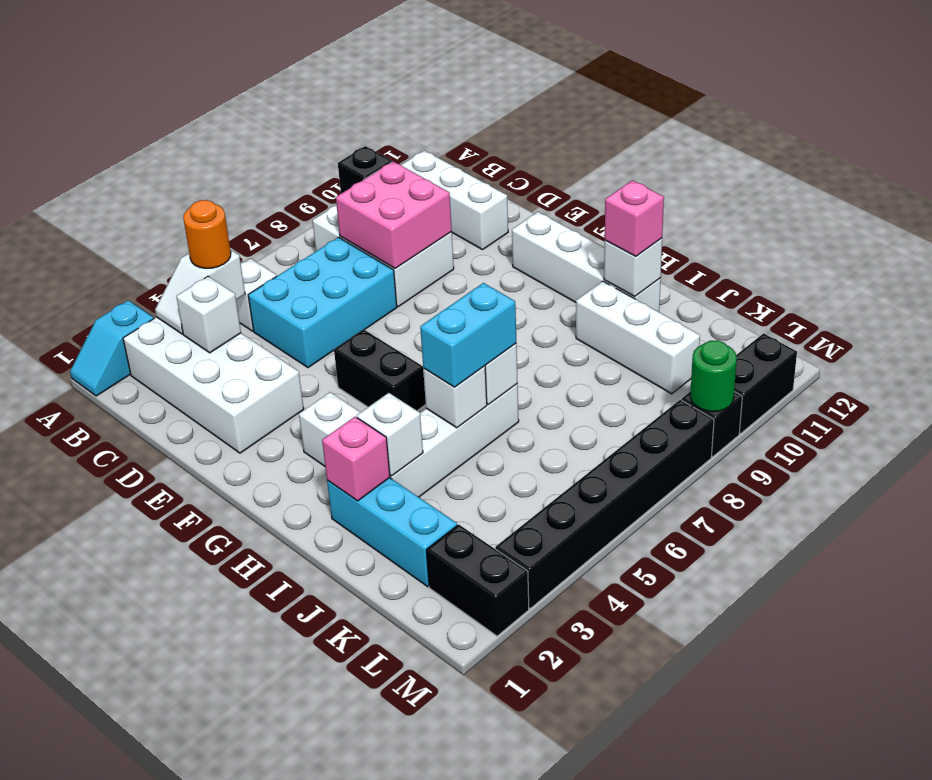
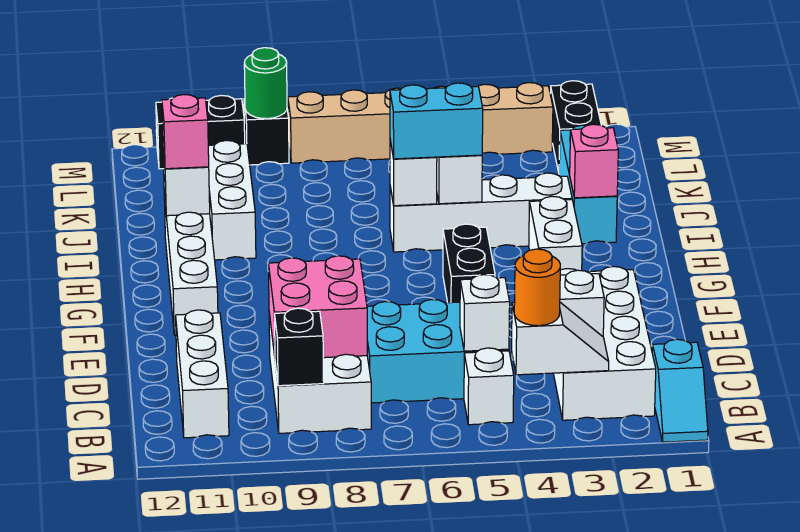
cyan 1x2 slope [70,300,154,396] -> cyan 1x2 slope turned to [652,339,708,442]
white 1x1 brick [357,393,423,476] -> white 1x1 brick moved to [460,275,510,351]
black 1x6 brick [495,400,714,608] -> tan 1x6 brick [288,83,553,163]

